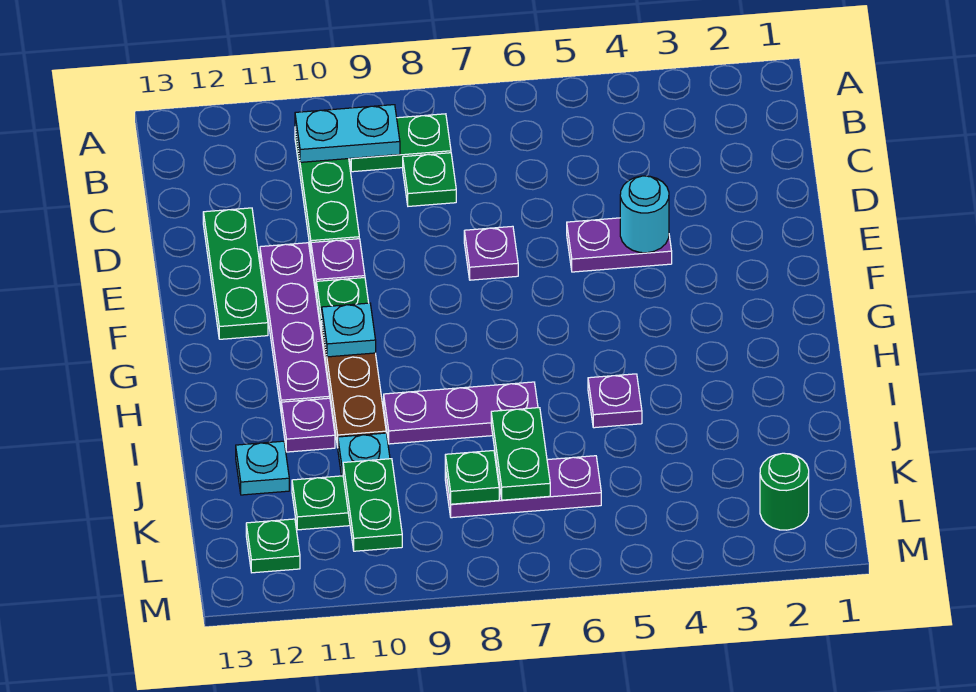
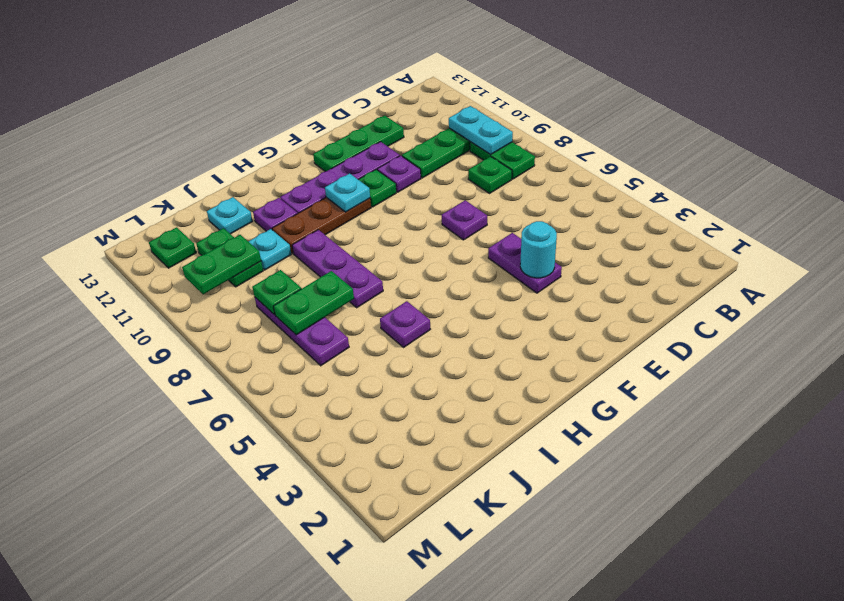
green 1x1 round brick [760,453,809,530] -> none

